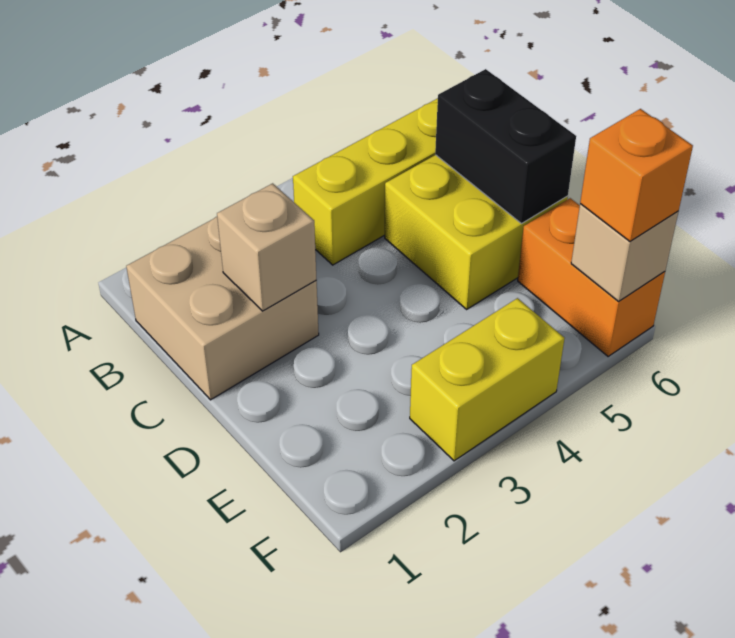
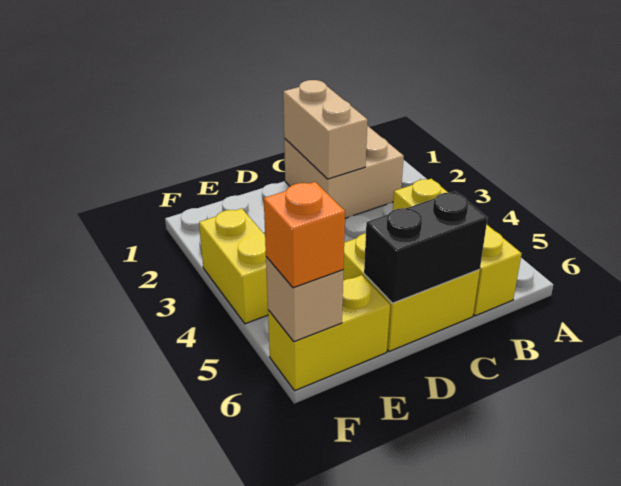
tan 1x1 brick [217,183,317,311] -> tan 1x2 brick [283,80,368,179]
orange 1x2 brick [518,198,665,357] -> yellow 1x2 brick [268,275,390,391]

